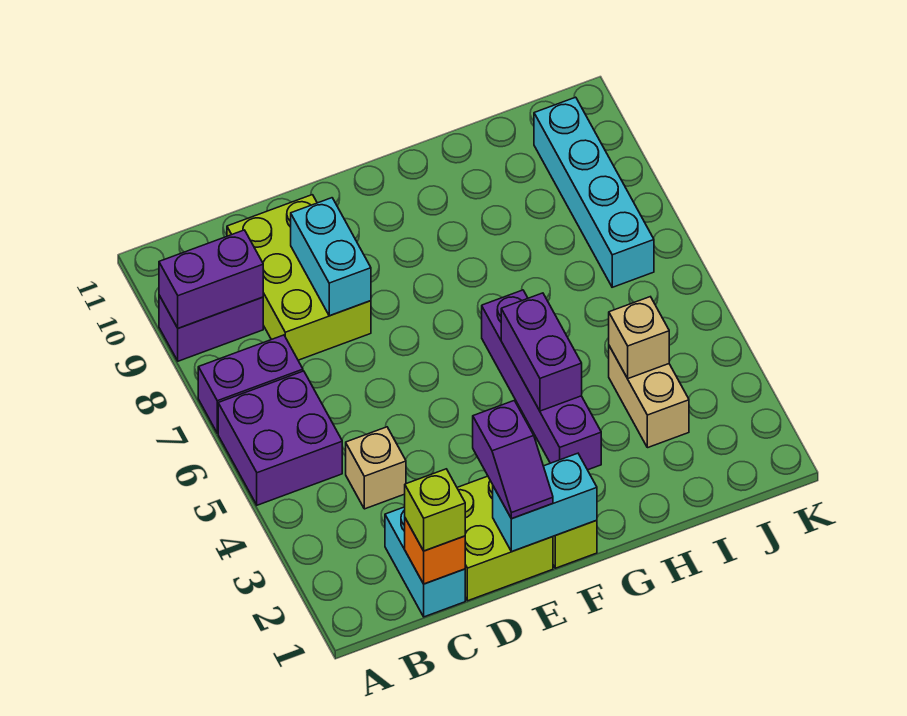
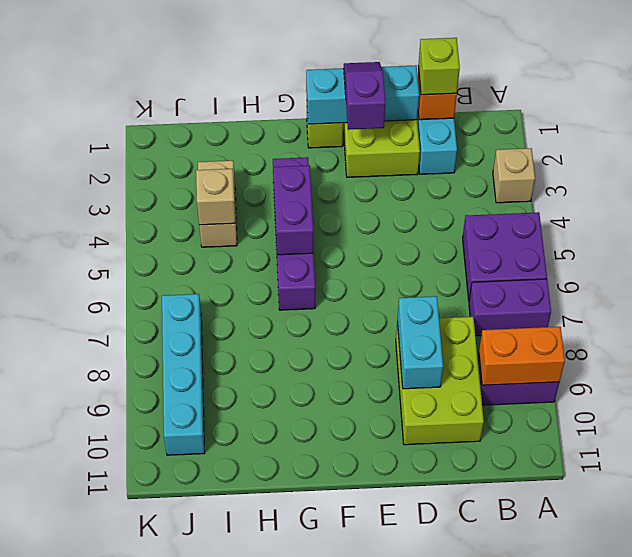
purple 1x2 brick [159,230,263,328] -> orange 1x2 brick [479,327,565,385]
tan 1x1 brick [346,427,406,509] -> tan 1x1 brick moved to [493,148,535,203]
cyan 1x2 brick [493,453,597,552] -> cyan 1x3 brick [306,65,419,124]

